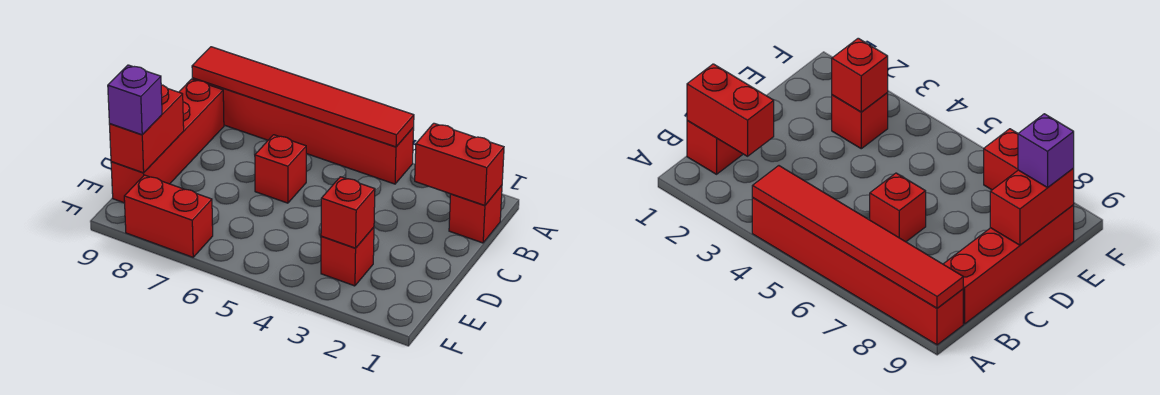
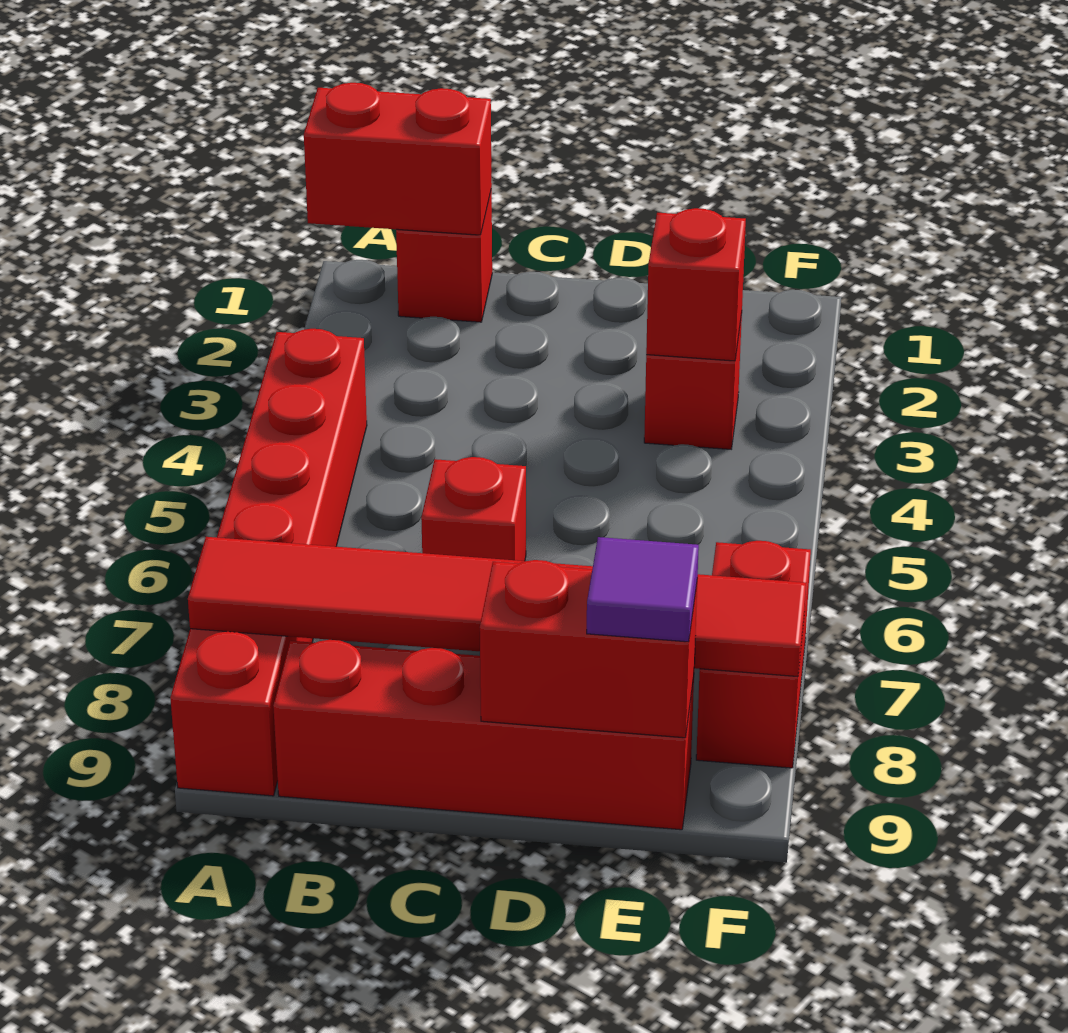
red 1x6 tile [192,47,414,147] -> red 1x6 tile turned to [188,537,806,677]
red 1x2 brick [415,123,504,205] -> red 1x2 brick turned to [304,83,492,235]
purple 1x1 brick [108,65,162,135] -> purple 1x1 tile [587,537,699,642]

